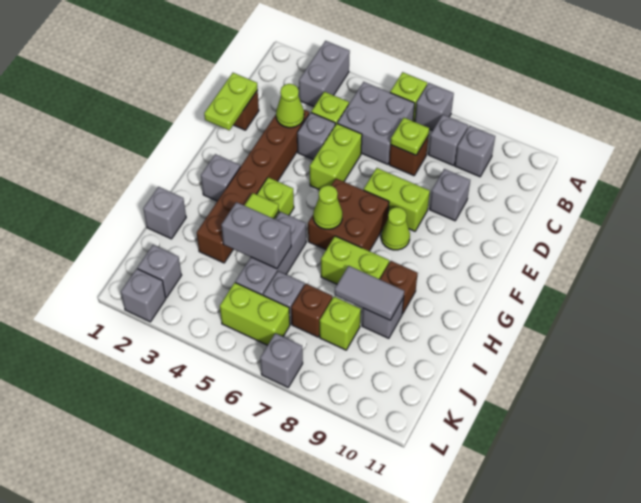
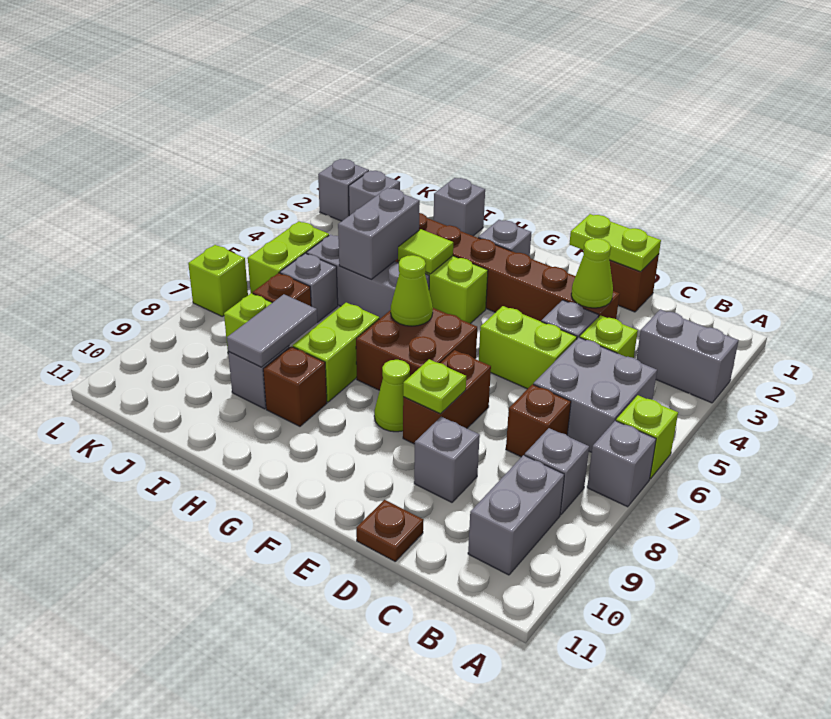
grey 1x1 brick [455,126,495,177] -> grey 1x2 brick [468,455,564,575]
lime 1x1 plate [391,118,429,155] -> lime 1x1 plate moved to [403,359,466,414]
none -> brown 1x1 plate [356,500,423,561]
lime 1x2 brick [364,168,430,231] -> brown 1x2 brick [403,350,491,444]
grey 1x1 brick [260,333,303,387] -> lime 1x1 brick [188,245,248,316]

